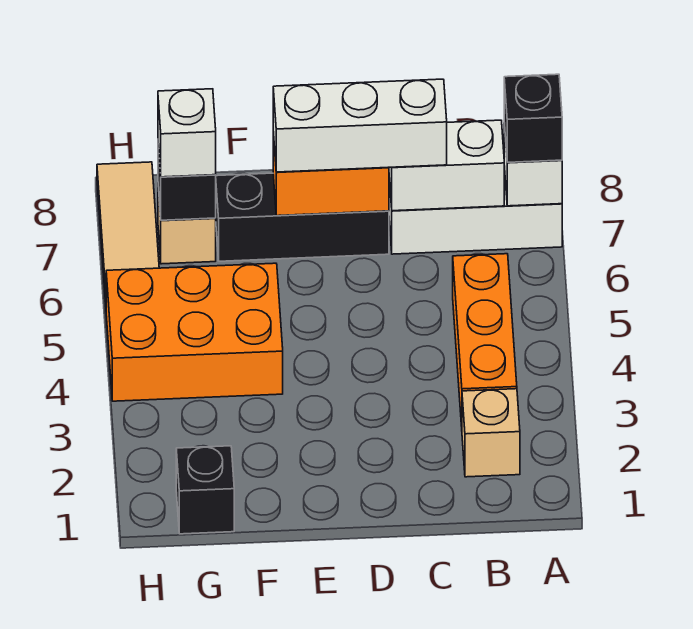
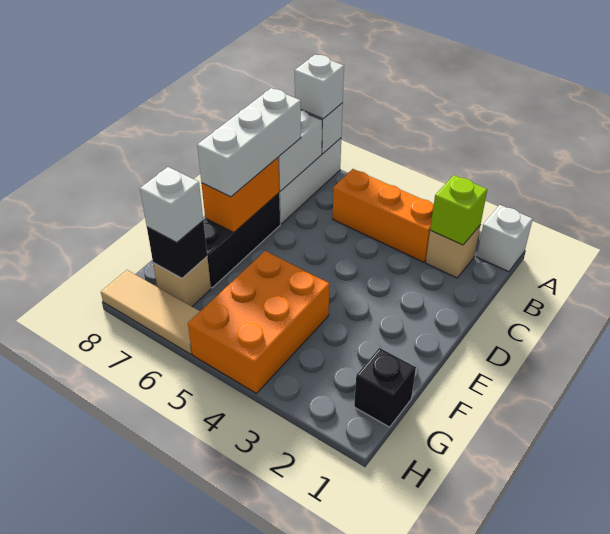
none -> white 1x1 brick [477,205,533,272]
black 1x1 brick [504,74,562,162] -> white 1x1 brick [295,55,344,119]
none -> lime 1x1 brick [430,175,487,245]

